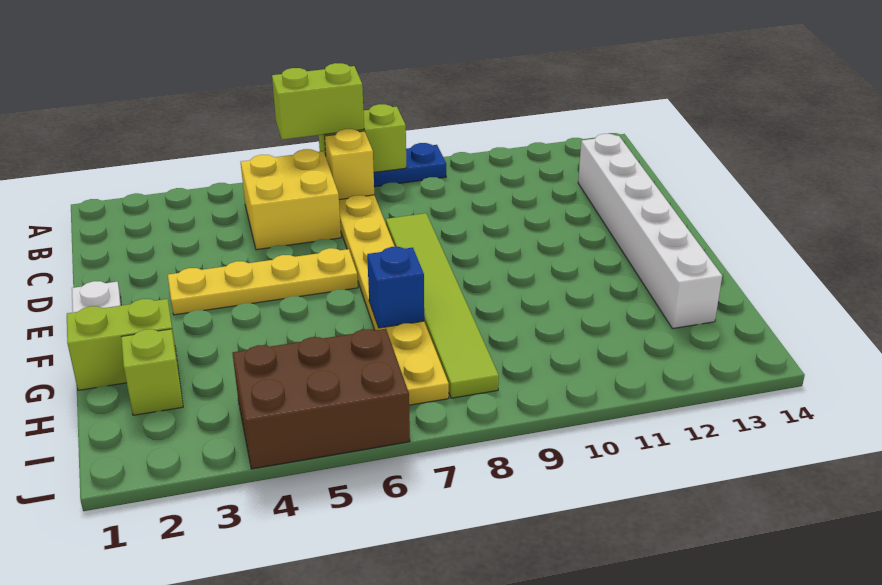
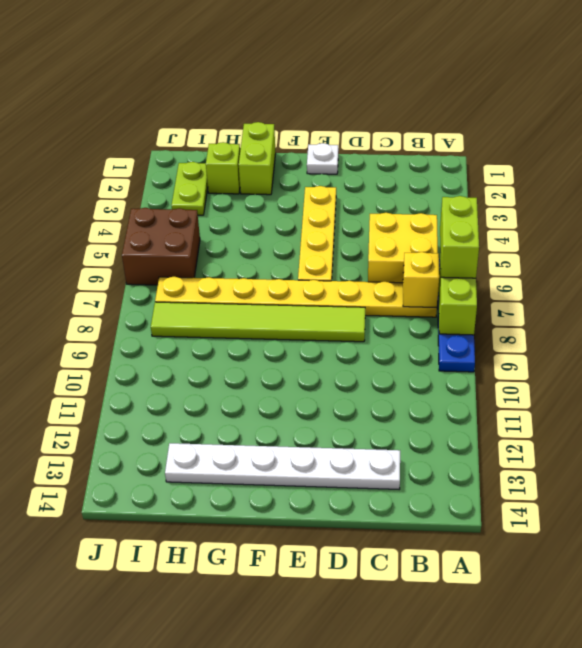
white 1x6 brick [578,134,722,329] -> white 1x6 plate [165,443,400,489]
blue 1x1 brick [367,247,424,328] -> none
none -> lime 1x2 plate [172,162,208,215]
brown 2x3 brick [233,329,410,469] -> brown 2x2 brick [122,208,200,285]

